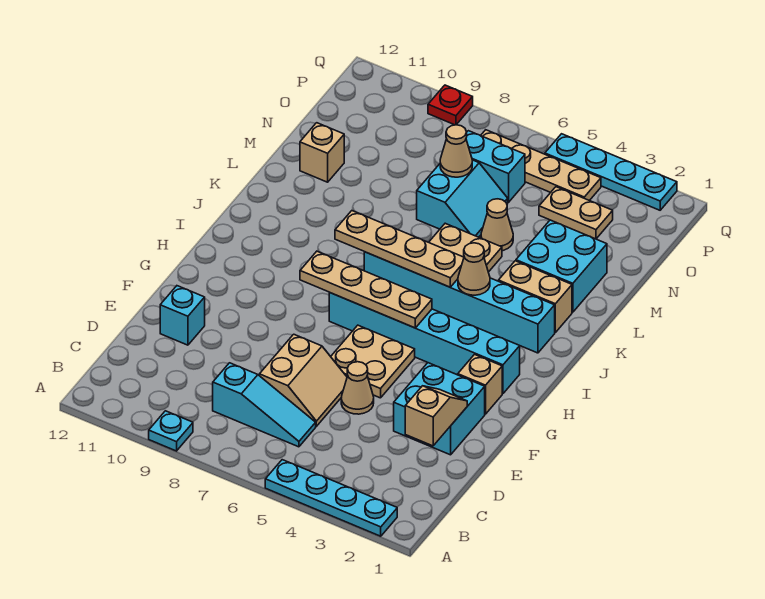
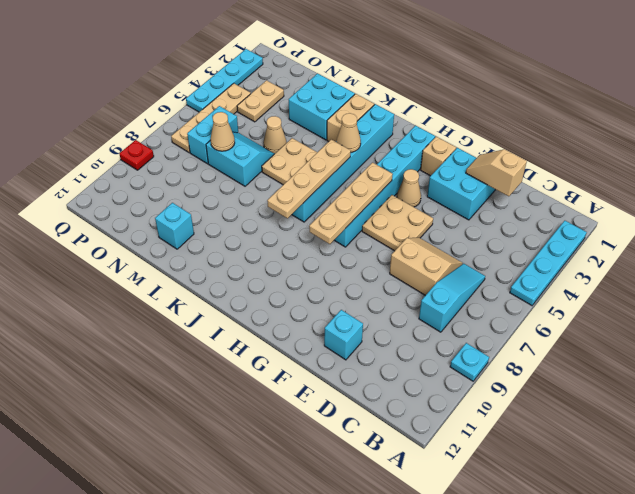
tan 1x1 cone [341,362,374,414] -> tan 1x1 cone moved to [397,169,421,207]
tan 1x1 brick [300,123,344,182] -> cyan 1x1 brick [155,203,194,249]

